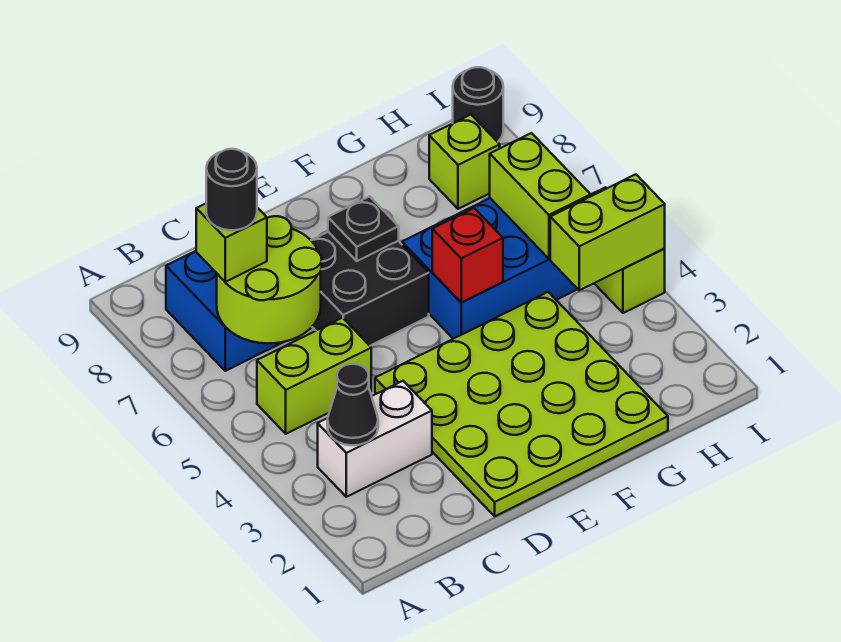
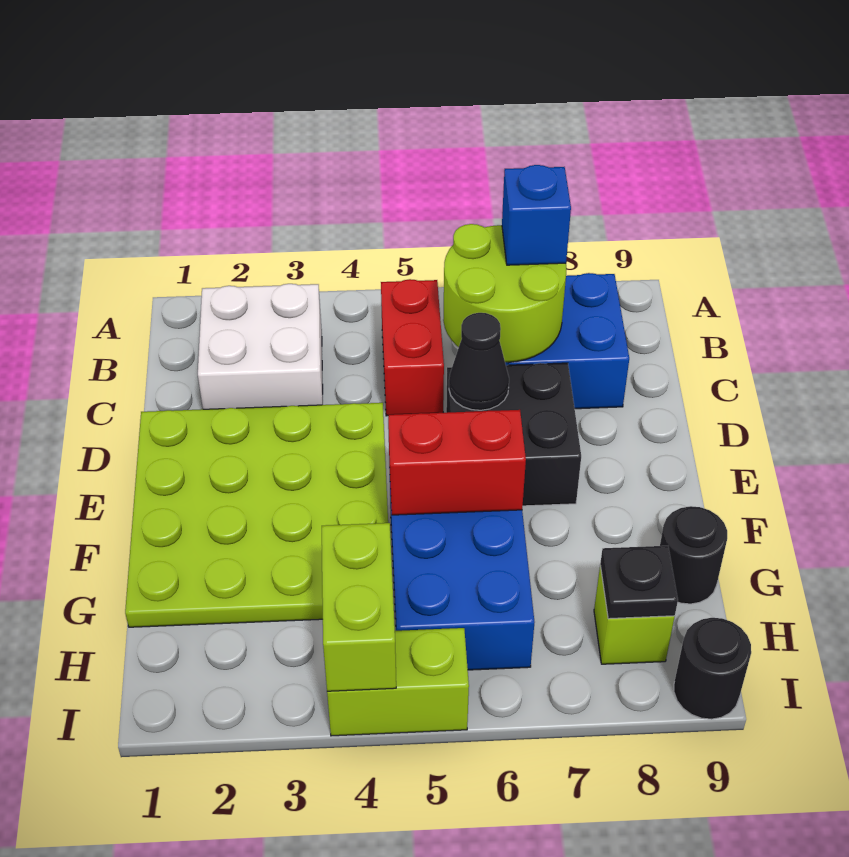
white 1x2 brick [318,381,432,497] -> white 2x2 brick [198,284,323,409]
black 1x1 cone [327,364,378,445] -> black 1x1 cone moved to [449,313,509,410]
lime 1x2 brick [257,318,371,434] -> red 1x2 brick [381,279,444,416]
lime 1x1 brick [196,204,267,282] -> blue 1x1 brick [502,165,571,265]
black 1x1 round brick [206,149,257,230] -> black 1x1 round brick moved to [660,506,727,604]
black 1x1 plate [328,196,399,261] -> black 1x1 plate moved to [600,546,678,619]
red 1x1 brick [432,208,503,302] -> red 1x2 brick [388,410,526,515]
lime 1x2 brick [490,133,591,259] -> none

